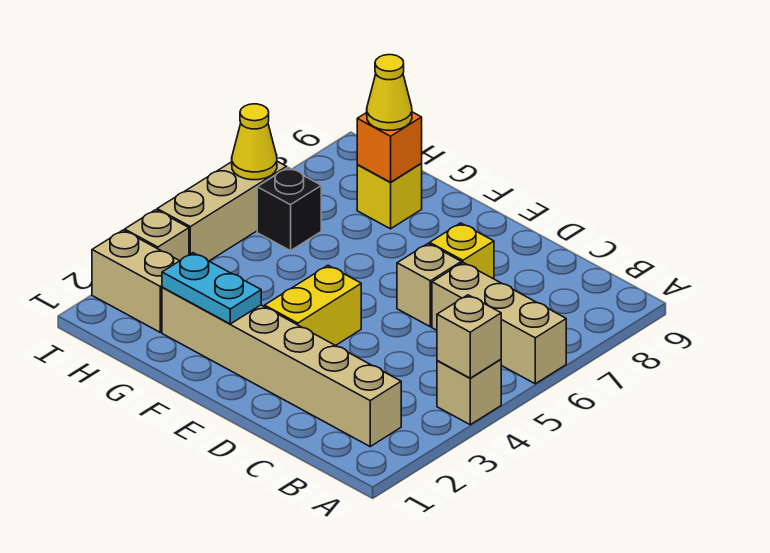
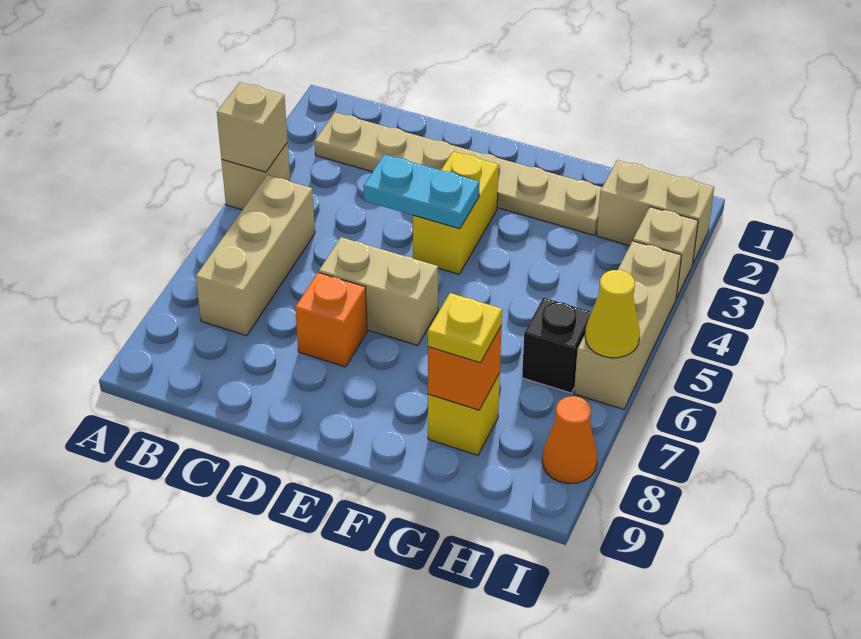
tan 1x3 brick [432,263,566,384] -> tan 1x3 brick turned to [196,175,315,336]
tan 1x6 brick [162,287,401,446] -> tan 1x6 plate [315,112,602,235]
tan 1x1 brick [397,244,461,327] -> tan 1x2 brick [319,237,438,346]
yellow 1x1 brick [430,223,494,279] -> orange 1x1 brick [295,273,367,367]
cyan 1x2 plate [162,253,261,324] -> cyan 1x2 plate moved to [363,154,479,229]
yellow 1x1 cone [367,55,412,130] -> yellow 1x1 plate [428,293,502,363]
none -> orange 1x1 cone [542,396,598,484]

